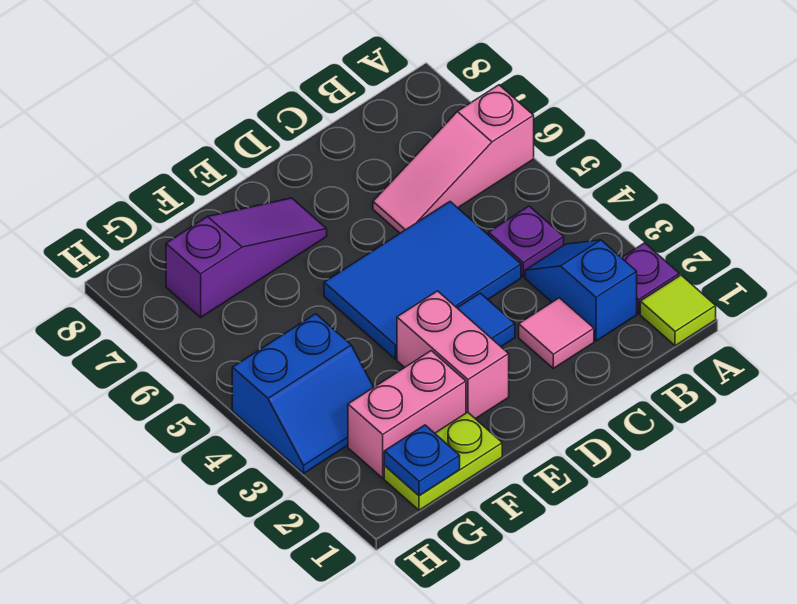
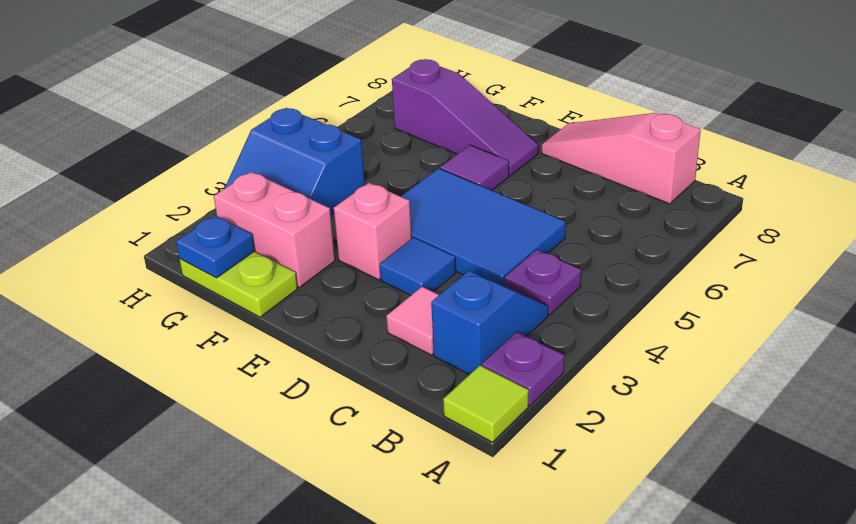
pink 1x3 slope [373,85,534,233] -> pink 1x3 slope moved to [542,113,701,204]
pink 1x2 brick [397,291,509,419] -> pink 1x1 brick [334,183,412,280]
none -> purple 1x1 tile [440,145,509,190]

